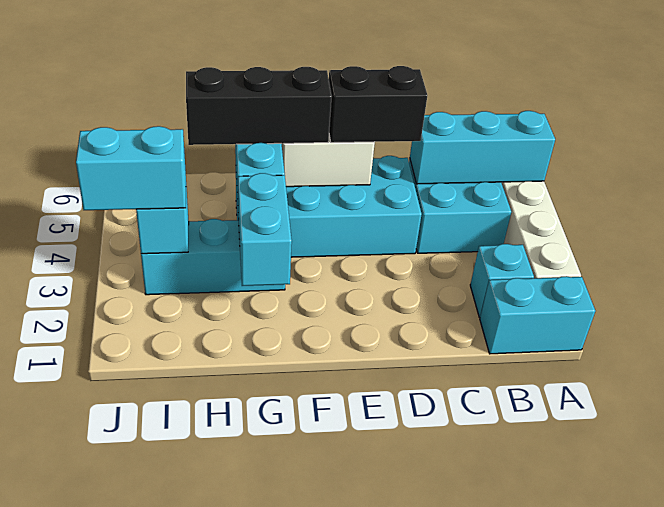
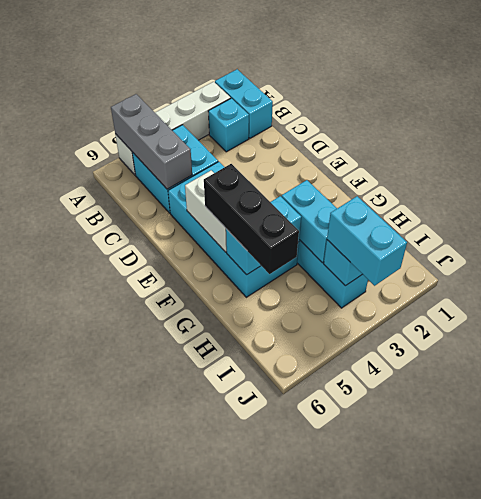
cyan 1x3 brick [410,111,555,184] -> grey 1x3 brick [111,94,192,189]
black 1x2 brick [329,66,427,143] -> none
cyan 1x2 brick [238,173,292,286] -> cyan 1x2 brick turned to [282,180,337,263]

